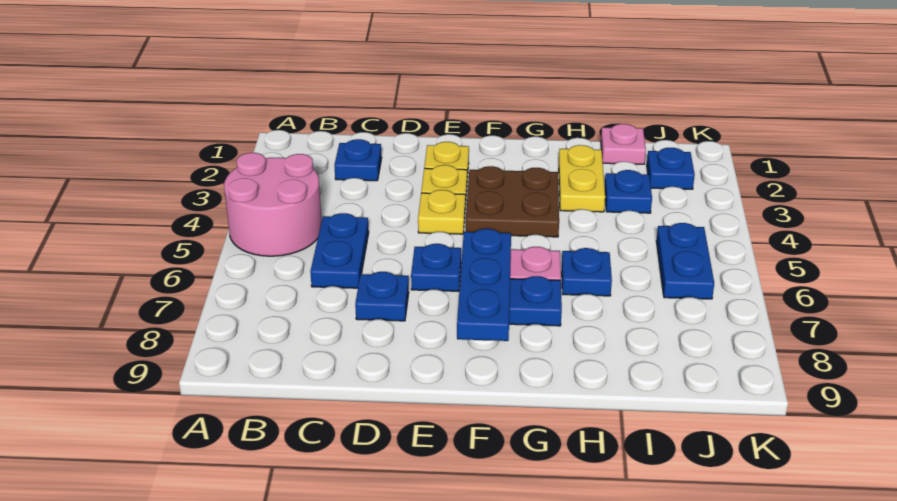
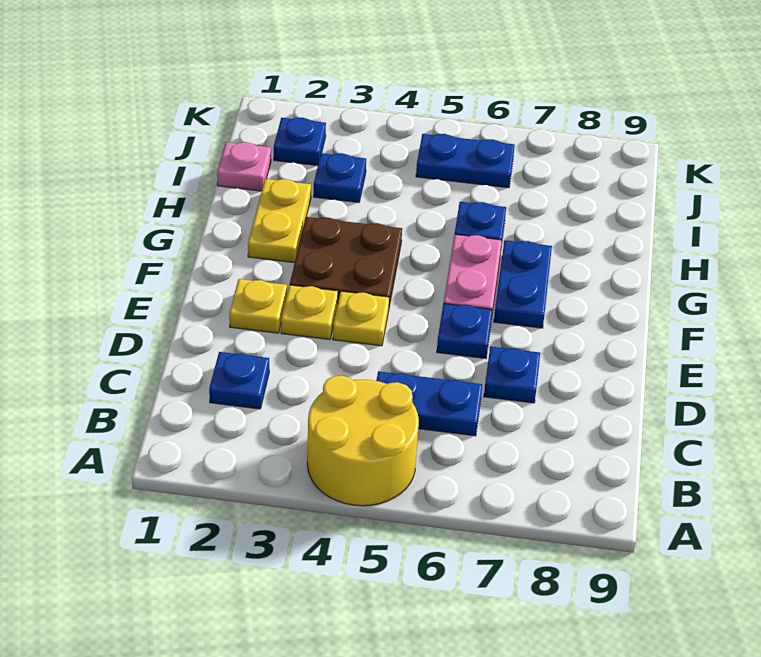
pink 2x2 round brick [224,153,322,256] -> yellow 2x2 round brick [307,376,419,506]
blue 1x3 plate [457,229,511,341] -> none
yellow 1x2 plate [559,145,605,212] -> yellow 1x2 plate turned to [248,179,311,263]

